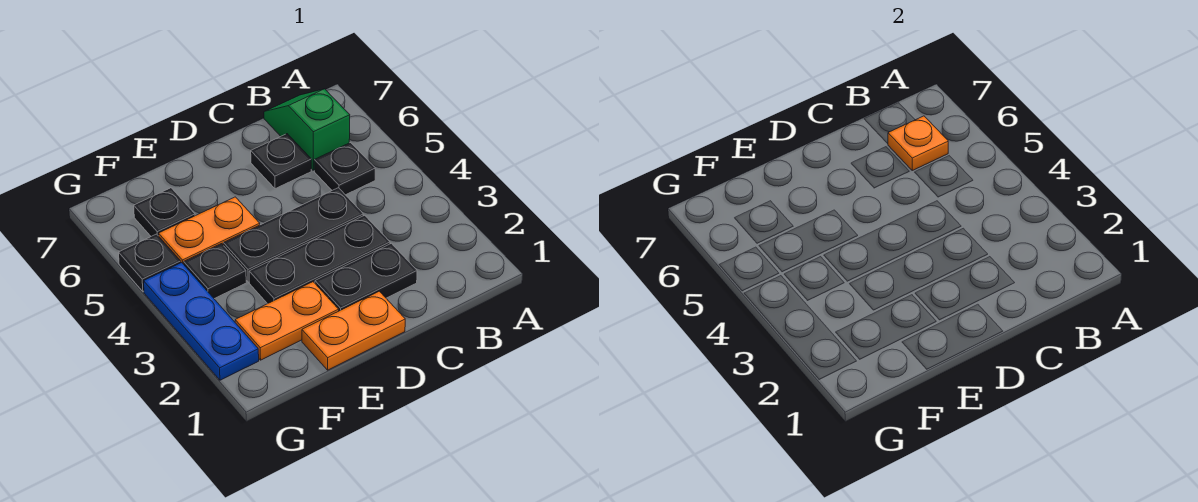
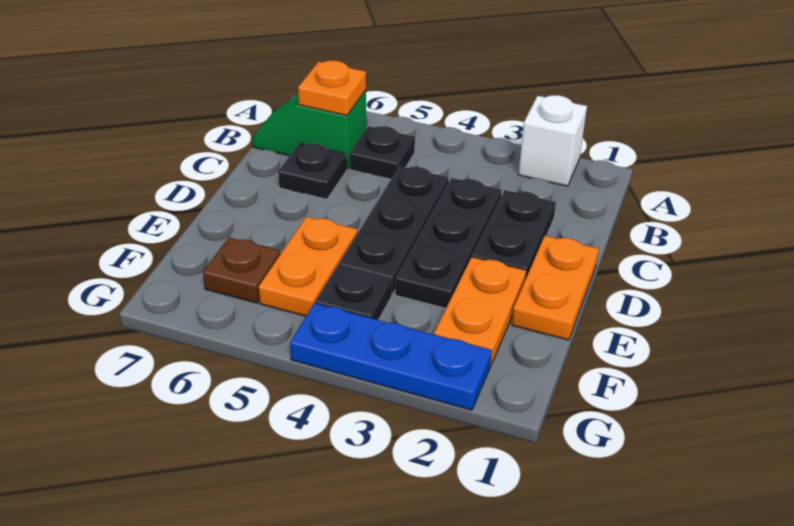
none -> white 1x1 brick [518,95,587,186]
black 1x1 plate [134,188,195,236] -> brown 1x1 plate [203,238,280,303]
black 1x1 plate [119,234,181,292] -> none

